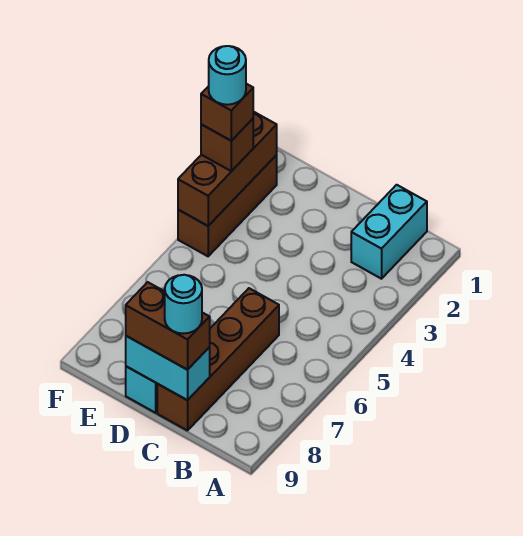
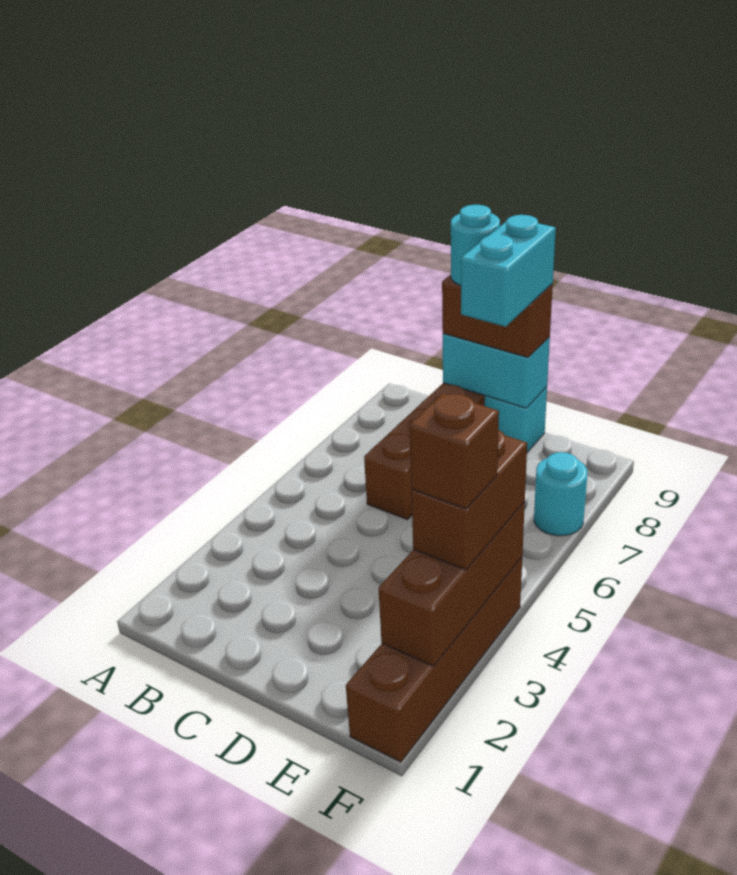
cyan 1x2 brick [351,185,427,279] -> cyan 1x2 brick moved to [461,215,556,327]
brown 1x3 brick [178,155,277,256] -> brown 1x4 brick [346,557,522,762]
brown 1x1 brick [201,119,253,171] -> brown 1x2 brick [411,430,527,570]
cyan 1x1 round brick [209,46,246,105] -> cyan 1x1 round brick moved to [534,452,587,536]

